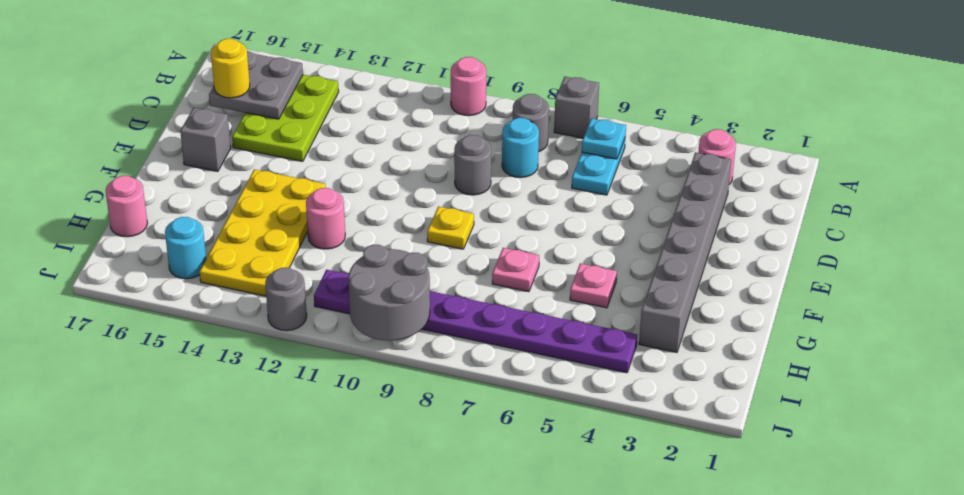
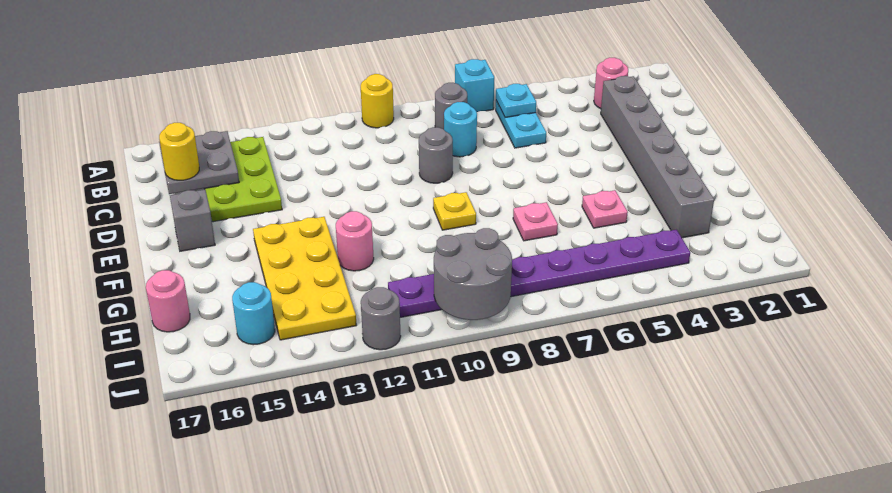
grey 1x1 brick [554,77,599,138] -> cyan 1x1 brick [455,59,494,112]
pink 1x1 round brick [451,57,486,116] -> yellow 1x1 round brick [361,74,394,128]

